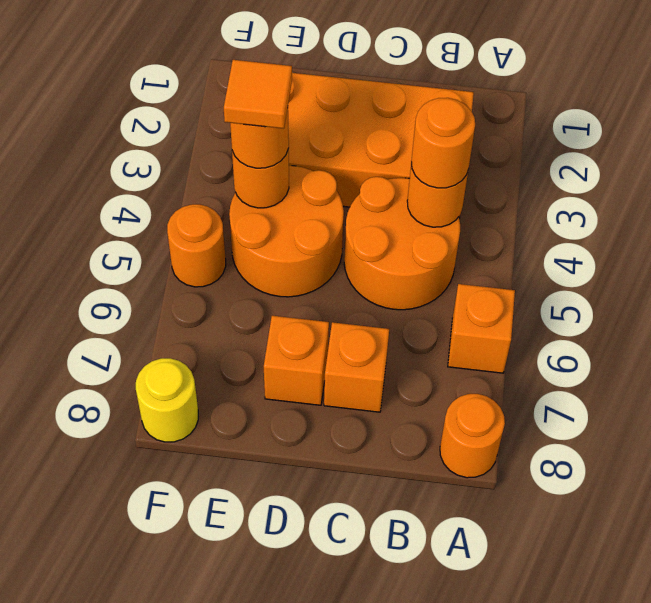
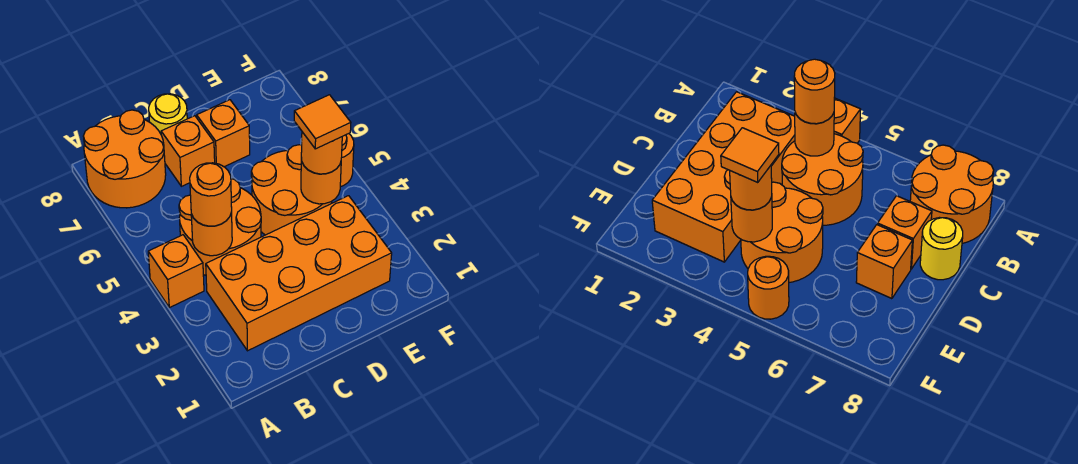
orange 1x1 brick [448,284,515,373] -> orange 1x1 brick moved to [148,235,204,308]
orange 1x1 round brick [440,394,505,478] -> orange 2x2 round brick [83,110,166,208]
yellow 1x1 round brick [136,358,198,442] -> yellow 1x1 round brick moved to [149,94,187,134]

